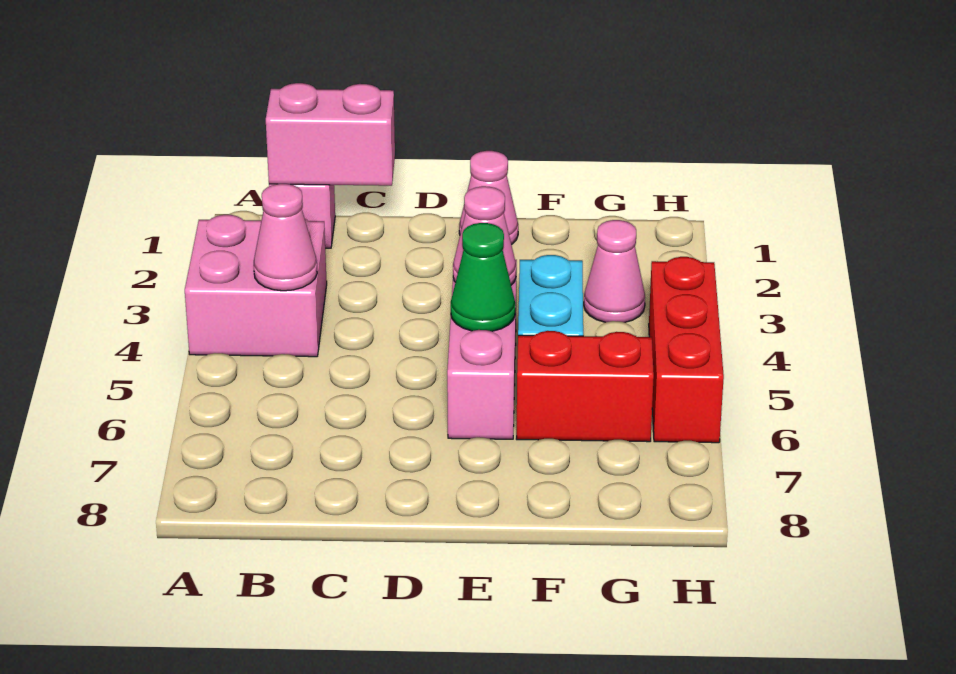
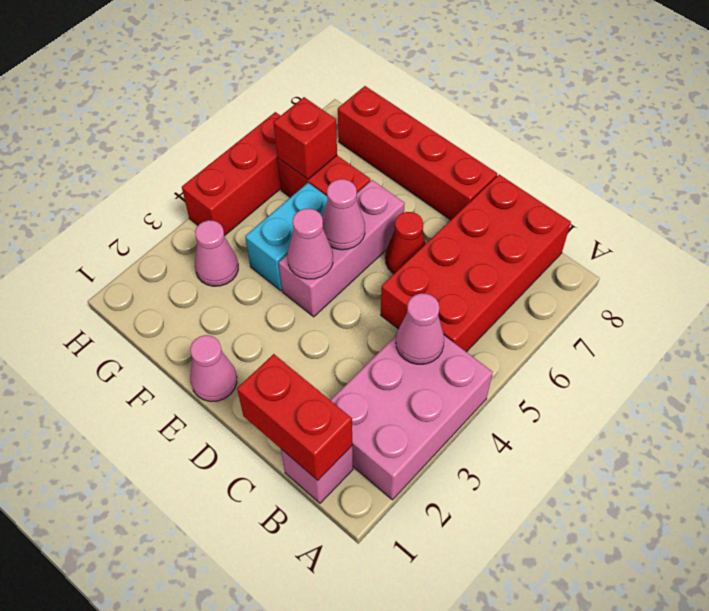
pink 2x2 brick [185,215,327,357] -> pink 2x3 brick [330,335,493,500]
pink 1x2 brick [266,83,395,186] -> red 1x2 brick [237,354,352,480]
none -> red 2x4 brick [381,175,571,352]
none -> red 1x1 cone [385,212,426,274]
none -> red 1x4 brick [338,86,497,220]
green 1x1 cone [451,223,515,331] -> pink 1x1 cone [322,179,365,250]
none -> red 1x1 brick [273,97,337,179]

